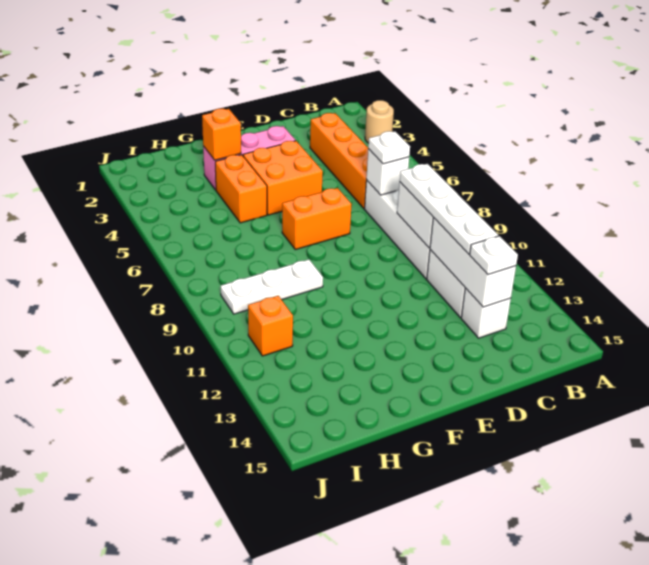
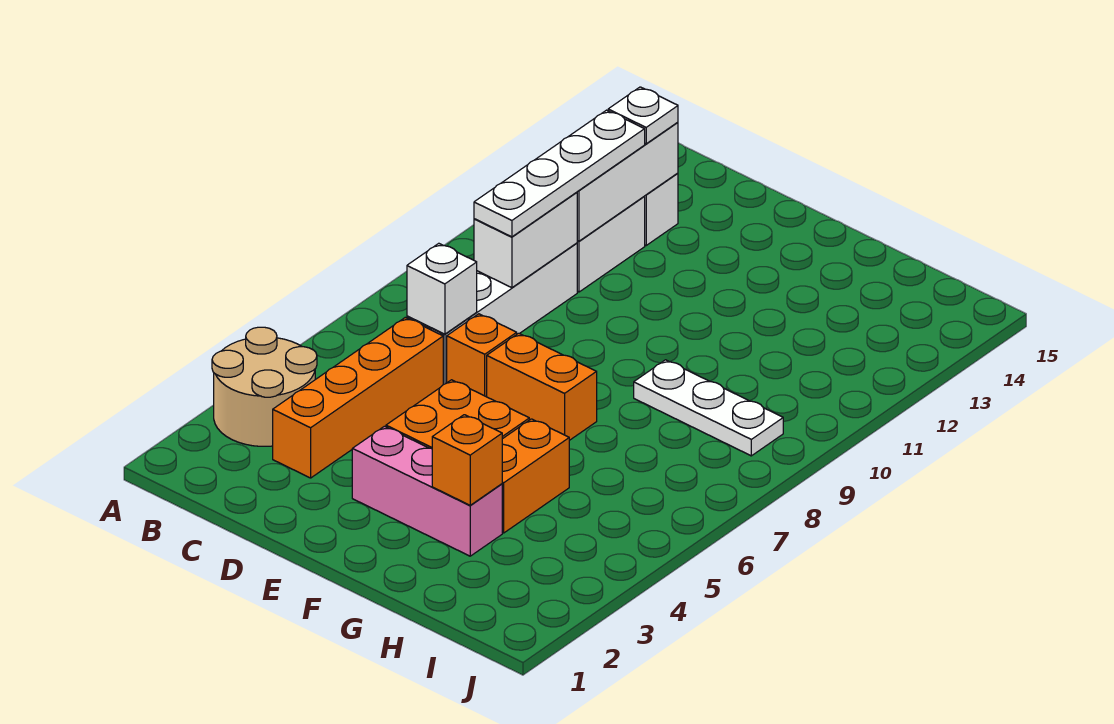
tan 1x1 round brick [365,100,394,143] -> tan 2x2 round brick [212,327,317,446]
white 1x1 plate [368,131,410,164] -> none
orange 1x1 brick [248,296,293,356] -> orange 1x1 brick moved to [447,314,517,397]

